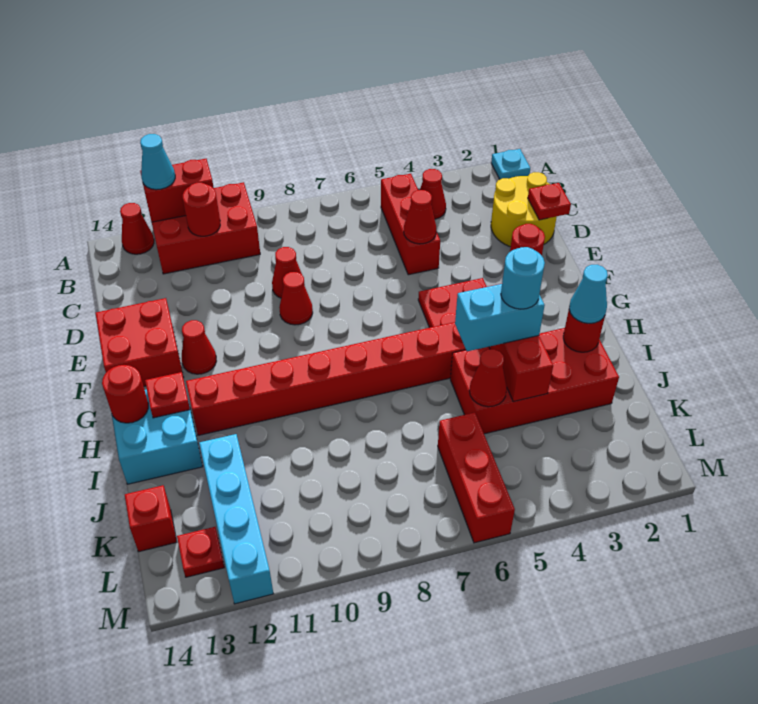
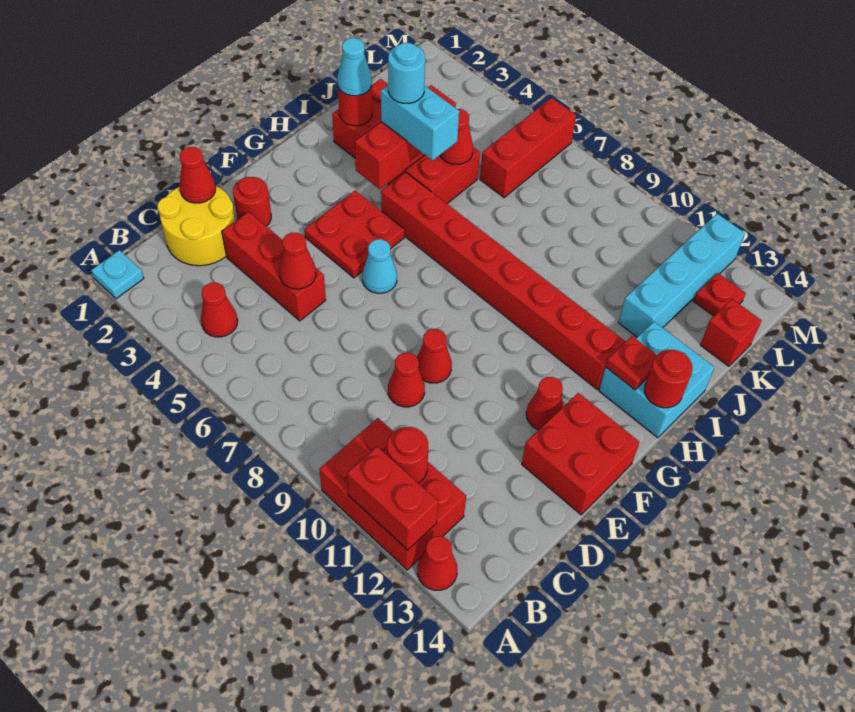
cyan 1x1 cone [140,134,175,190] -> cyan 1x1 cone moved to [362,239,397,293]
red 1x3 brick [381,174,440,275] -> red 1x3 brick turned to [222,212,326,321]
red 1x1 plate [528,183,571,220] -> red 1x1 cone [180,147,216,203]

